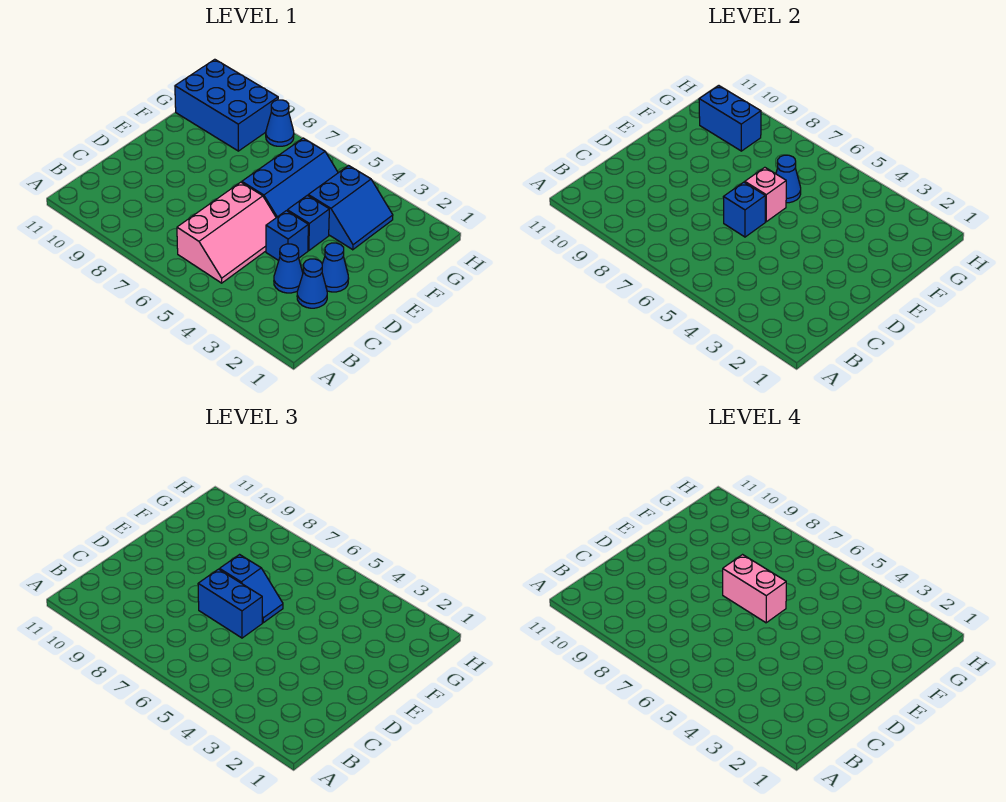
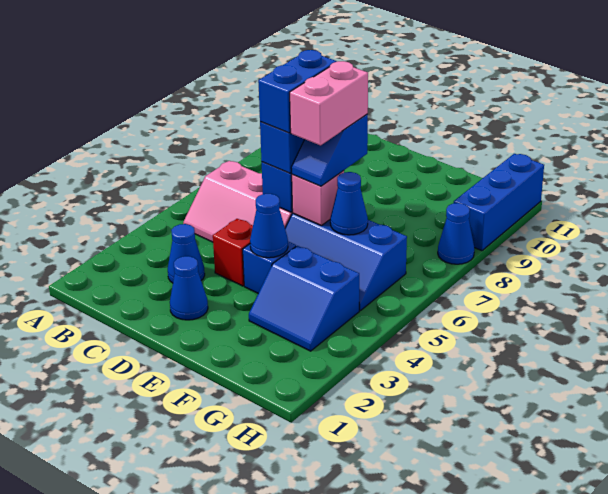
blue 1x1 cone [297,259,327,308] -> blue 1x1 cone moved to [250,194,288,258]
blue 1x1 brick [266,211,308,261] -> red 1x1 brick [213,219,253,286]
blue 2x3 brick [175,59,278,151] -> blue 1x3 brick [454,154,544,251]
blue 1x2 brick [699,86,761,151] -> blue 1x2 brick moved to [258,50,337,133]

